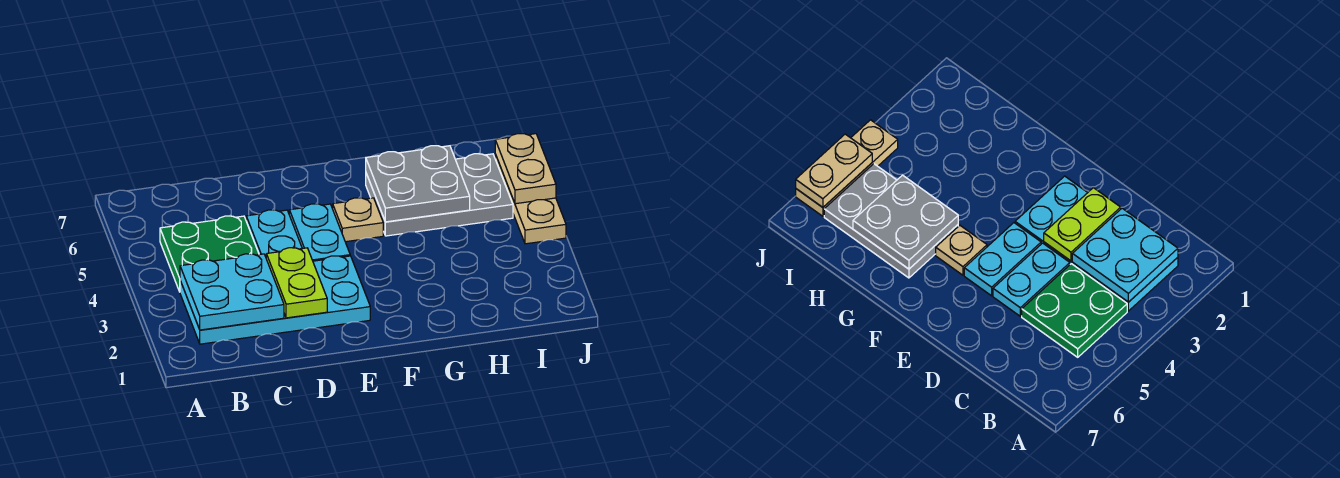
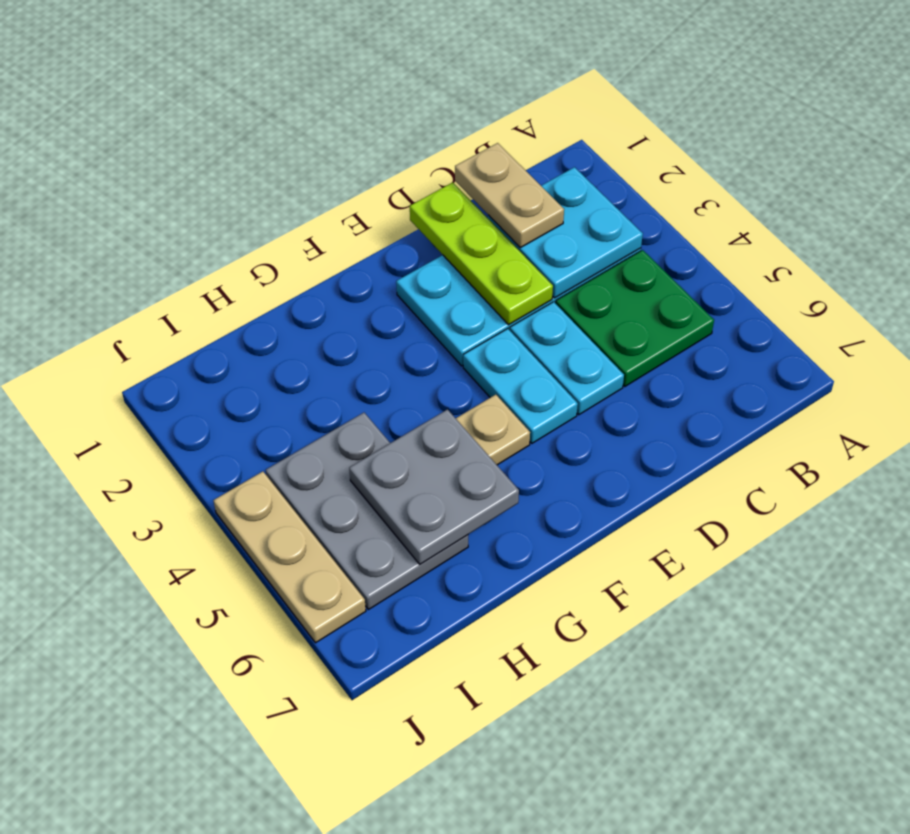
lime 1x2 plate [266,248,327,318] -> lime 1x3 plate [410,182,553,325]
grey 2x3 plate [366,154,513,236] -> grey 2x3 plate turned to [266,413,468,610]
tan 1x2 plate [495,134,556,204] -> tan 1x2 plate moved to [455,143,564,248]

